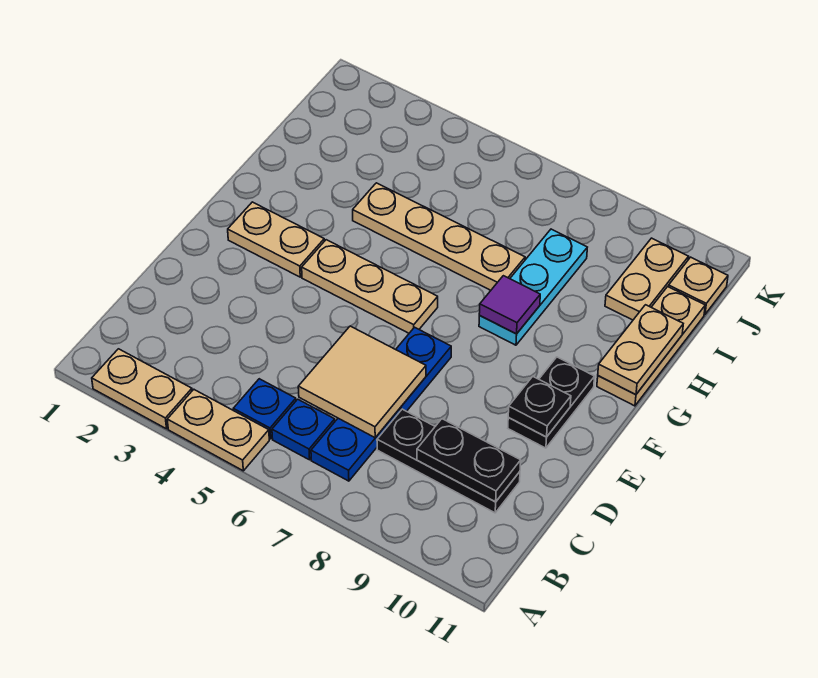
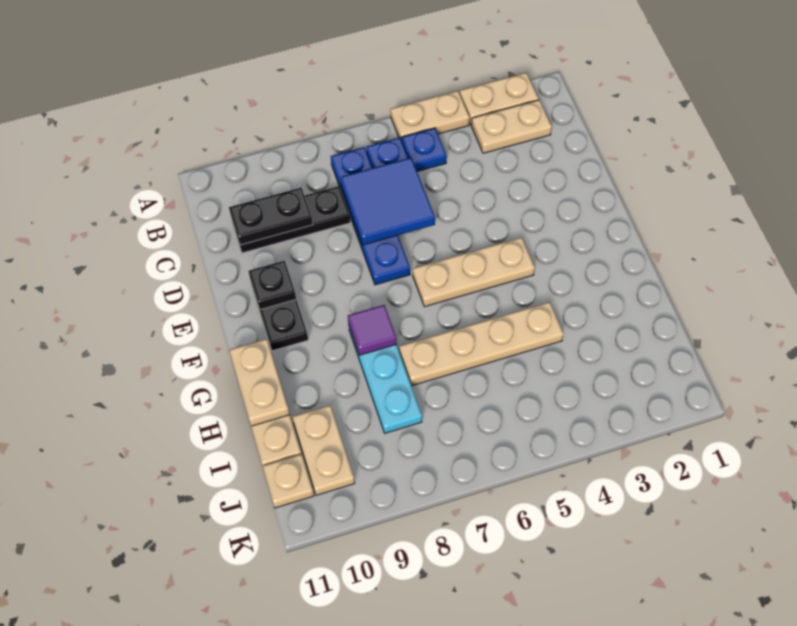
tan 2x2 tile [298,326,426,438] -> blue 2x2 tile [340,158,435,245]
tan 1x2 plate [228,202,324,277] -> tan 1x2 plate moved to [471,100,552,153]

